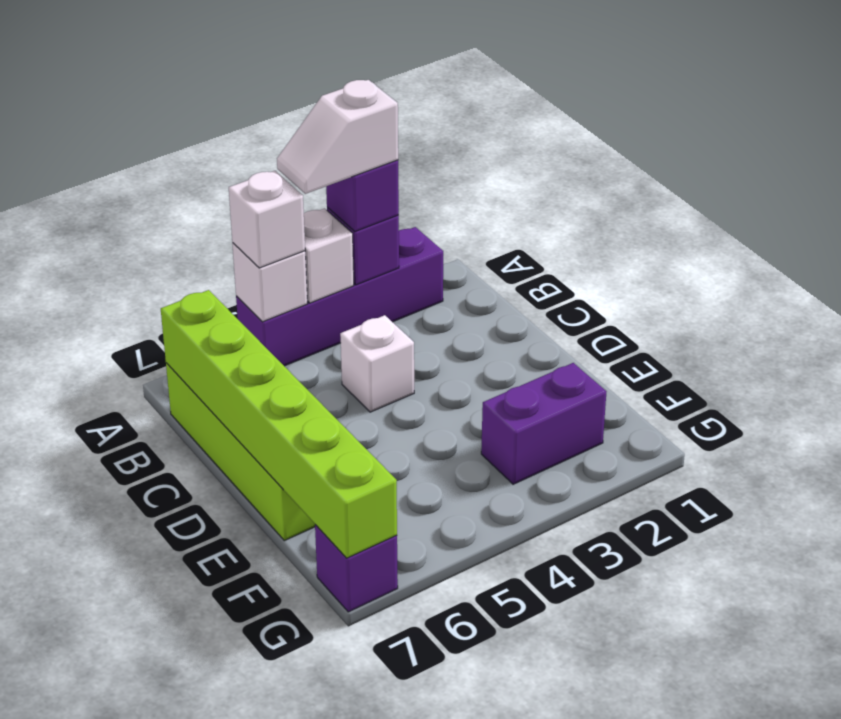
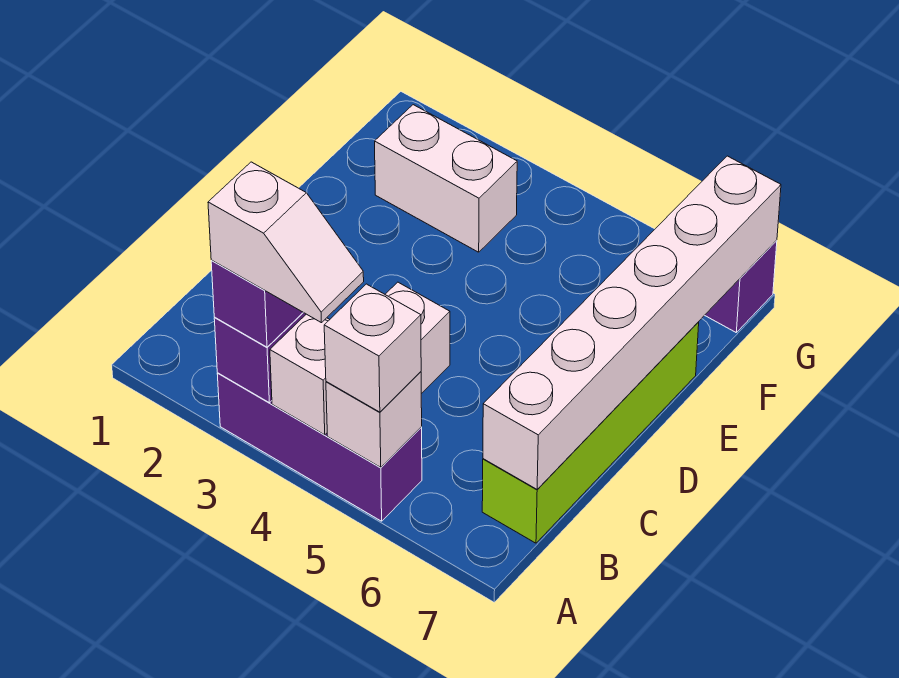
purple 1x4 brick [236,227,443,366] -> purple 1x3 brick [217,373,422,521]
lime 1x6 brick [161,290,397,558] -> white 1x6 brick [483,156,781,489]
purple 1x2 brick [481,363,607,484] -> white 1x2 brick [375,105,517,252]

